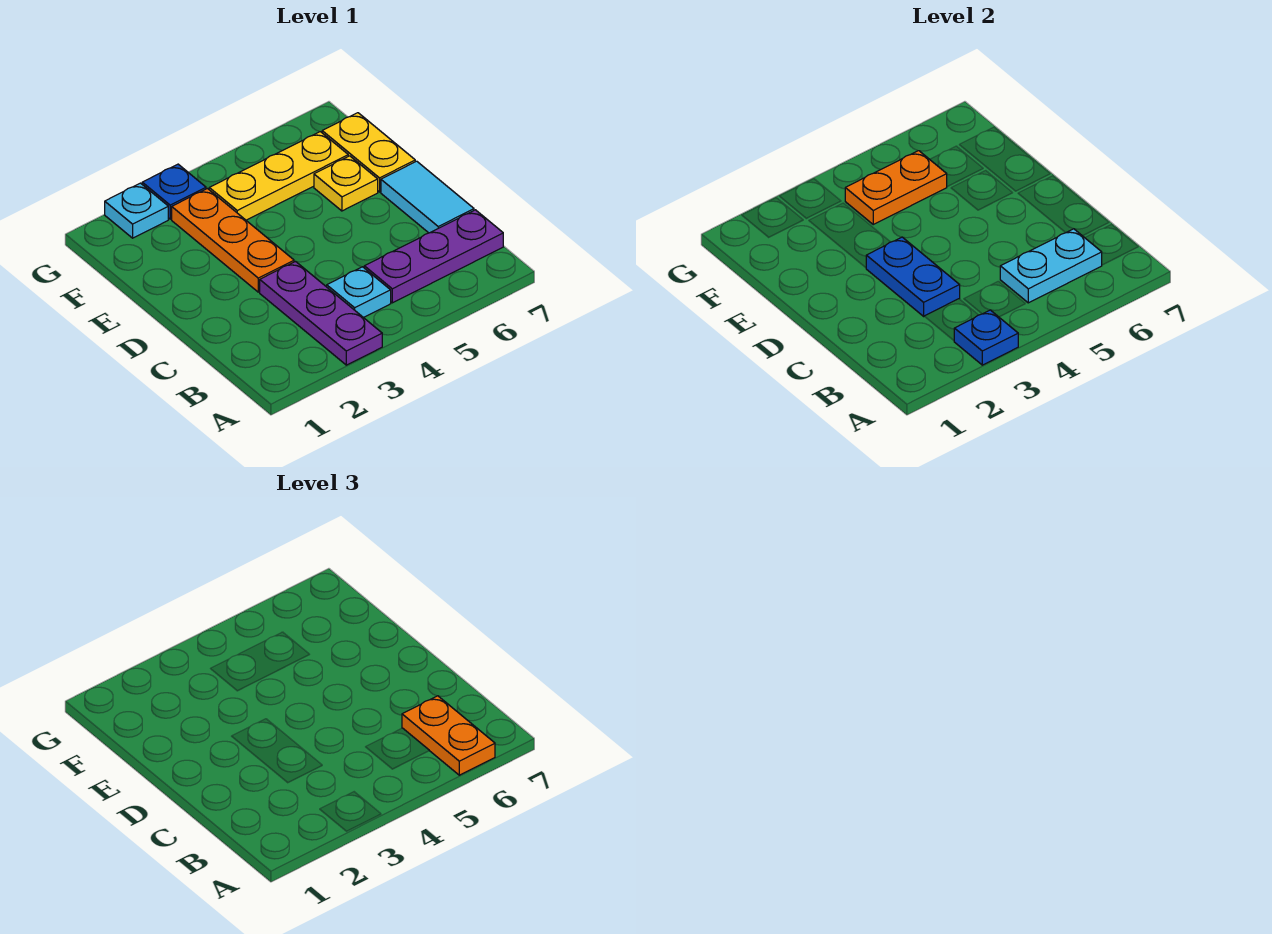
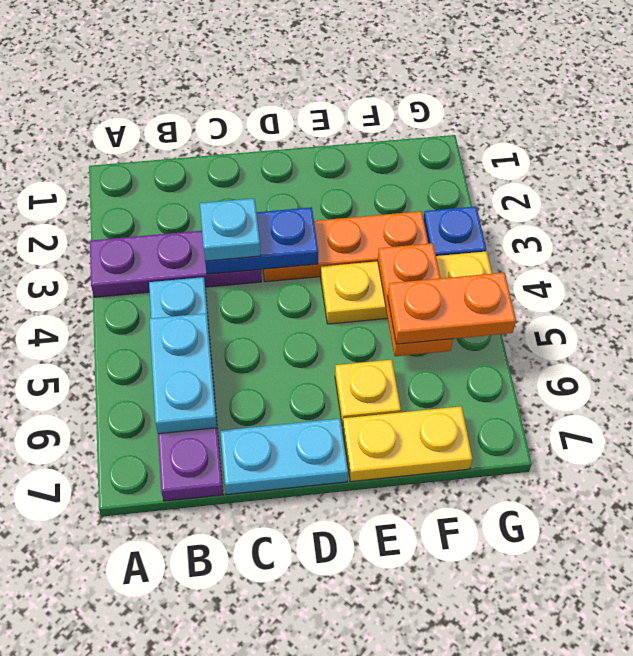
blue 1x1 plate [954,310,1018,365] -> none
orange 1x2 plate [402,696,495,775] -> orange 1x2 plate moved to [388,273,516,344]
cyan 1x2 tile [381,161,474,233] -> cyan 1x2 plate [220,419,348,494]
yellow 1x3 plate [209,132,348,220] -> yellow 1x3 plate turned to [321,251,492,324]
cyan 1x1 plate [105,183,168,238] -> cyan 1x1 plate moved to [200,198,261,261]

